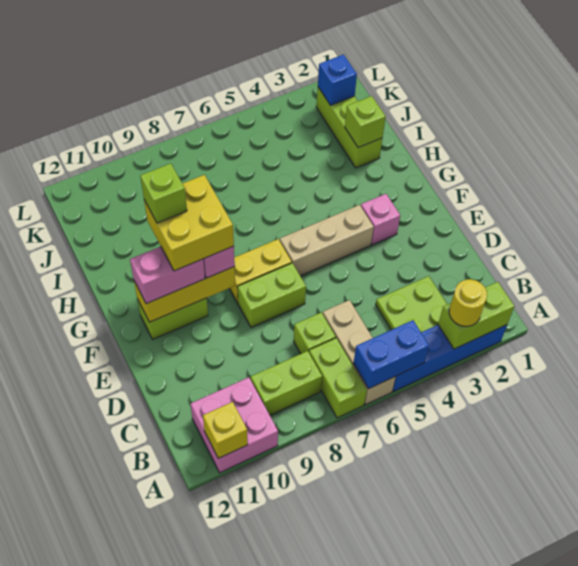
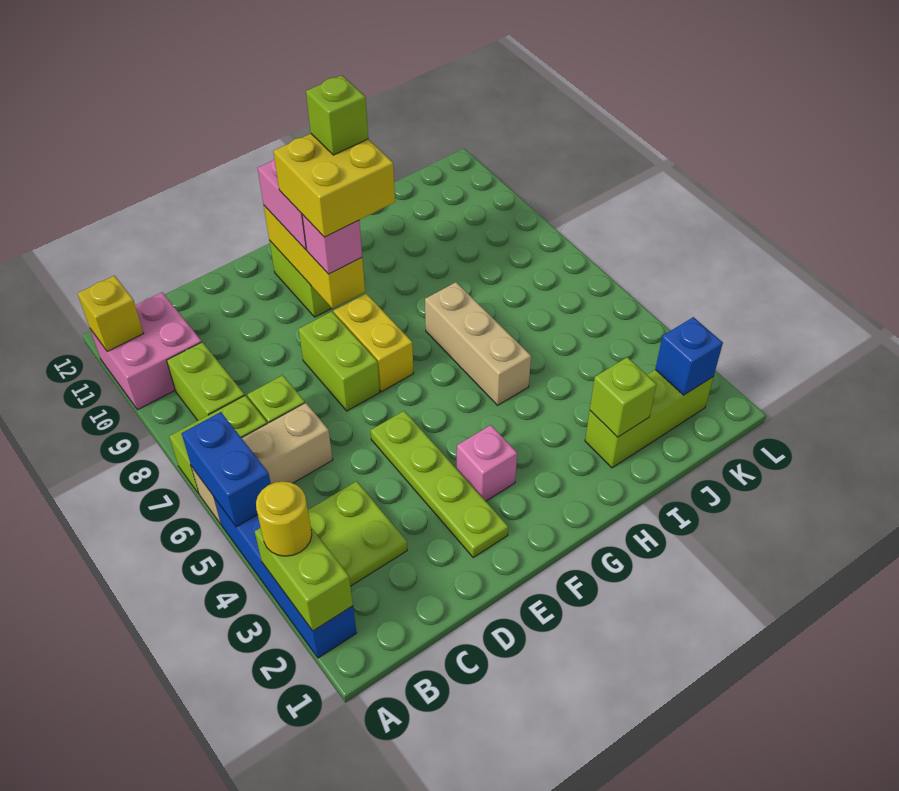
none -> lime 1x4 plate [371,411,508,557]
tan 1x3 brick [280,205,374,276] -> tan 1x3 brick moved to [425,282,531,405]

